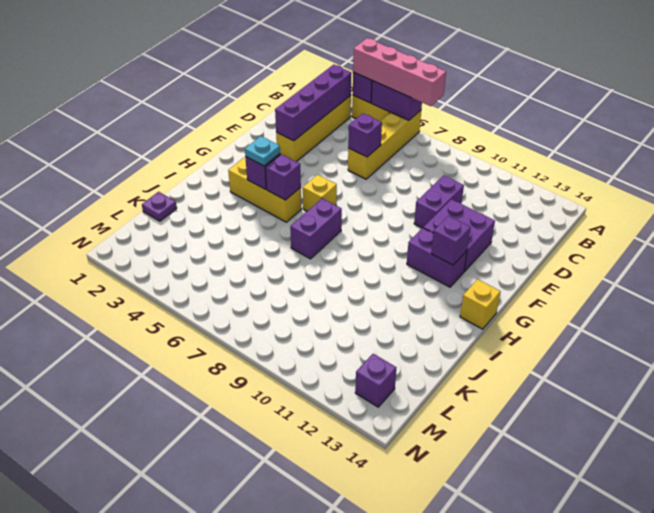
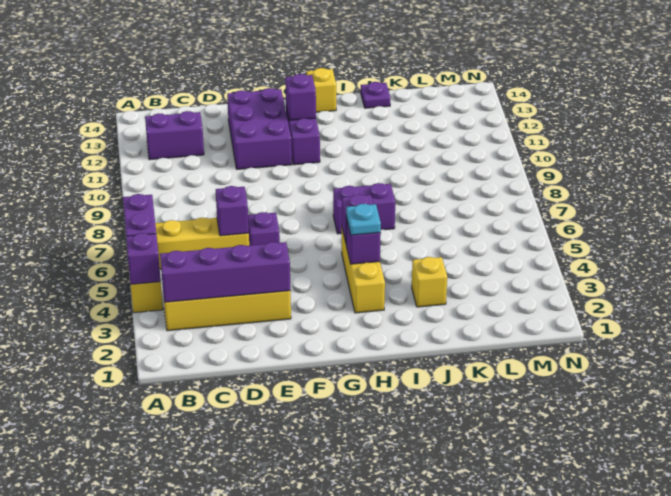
pink 1x4 brick [353,38,446,106] -> none
purple 1x2 brick [414,175,464,228] -> purple 1x2 brick moved to [145,111,204,160]
purple 2x2 brick [423,199,495,272] -> purple 2x3 brick [227,88,292,169]
yellow 1x1 brick [303,175,337,211] -> yellow 1x1 brick moved to [412,257,447,307]
purple 1x1 plate [142,192,177,221] -> purple 1x1 plate moved to [361,82,390,108]
purple 1x1 brick [355,354,396,407] -> purple 1x1 brick moved to [248,212,280,246]

